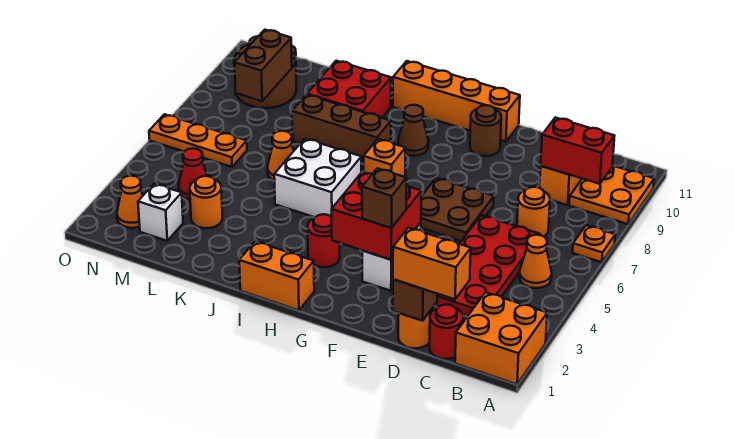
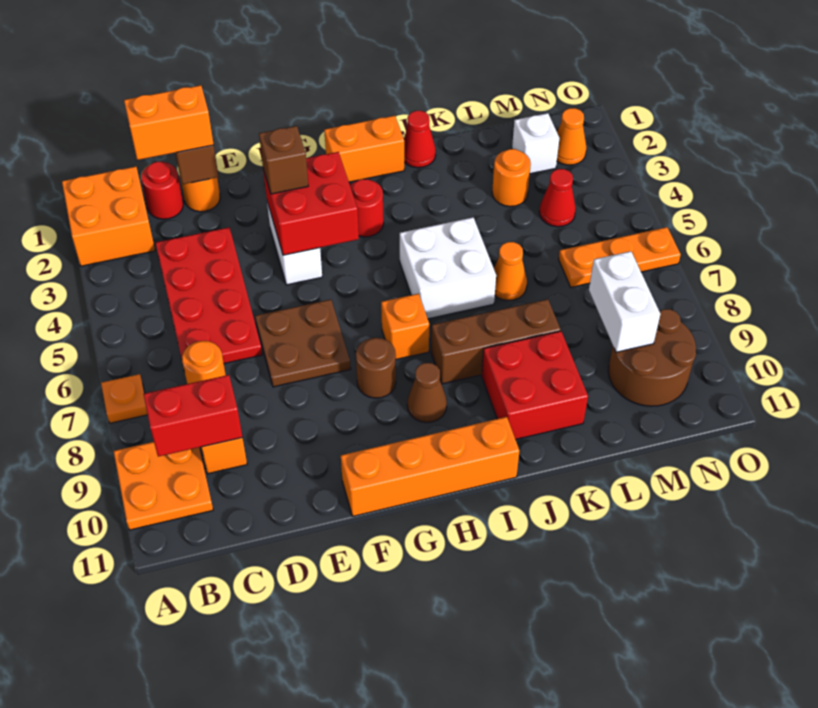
orange 1x1 cone [519,235,552,288] -> none
brown 1x1 round brick [470,105,501,156] -> brown 1x1 round brick moved to [356,338,396,398]
none -> red 1x1 cone [404,111,436,168]
brown 1x2 brick [234,30,292,101] -> white 1x2 brick [589,251,660,352]

